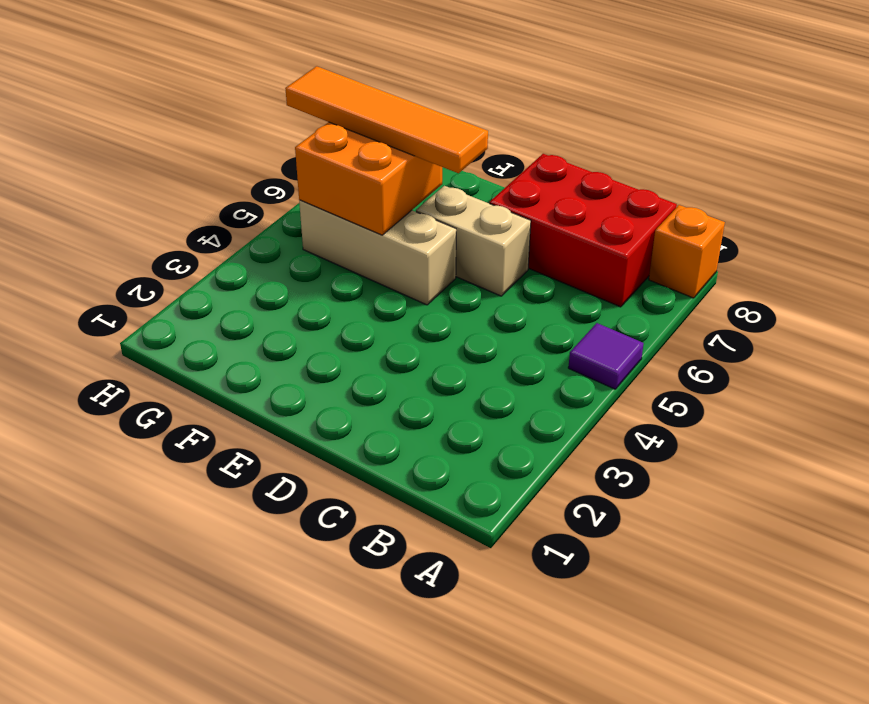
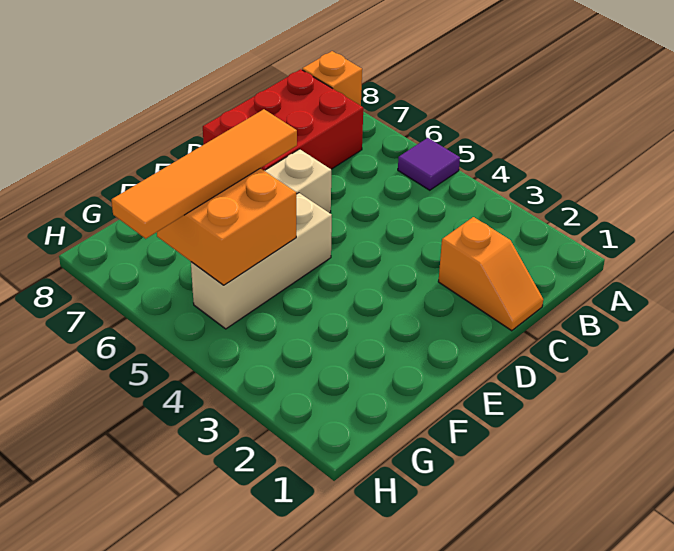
none -> orange 1x2 slope [438,217,543,331]

